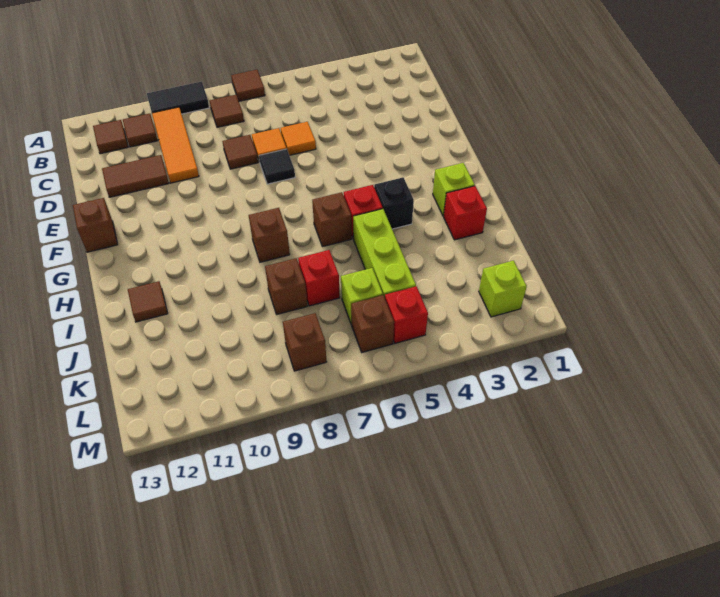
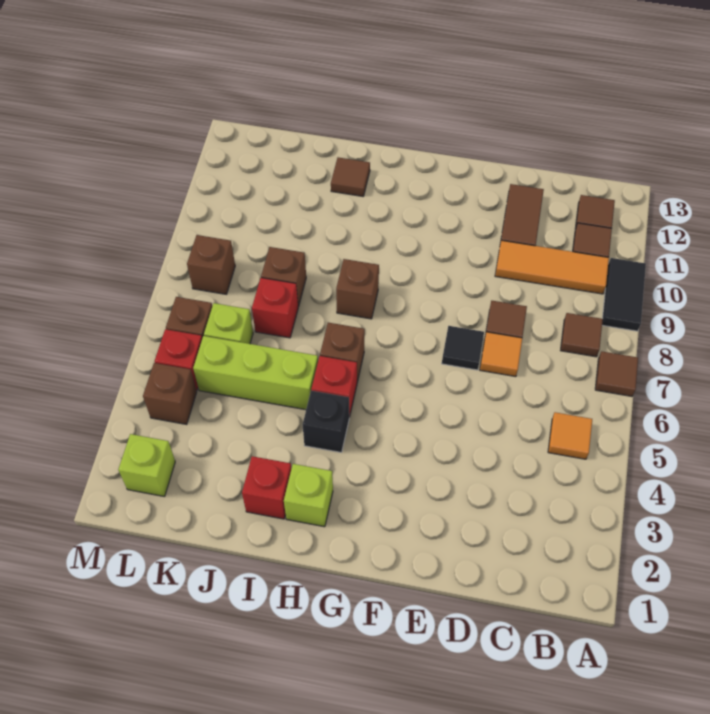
orange 1x1 tile [281,122,316,156] -> orange 1x1 tile moved to [548,412,592,459]
brown 1x1 brick [73,198,118,252] -> brown 1x1 brick moved to [143,363,197,424]

